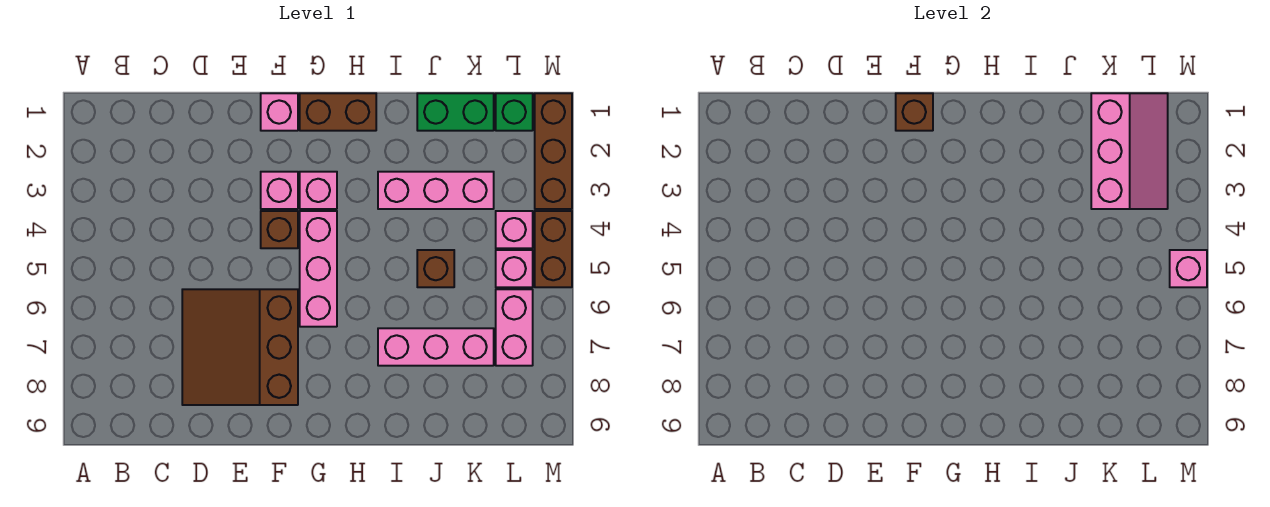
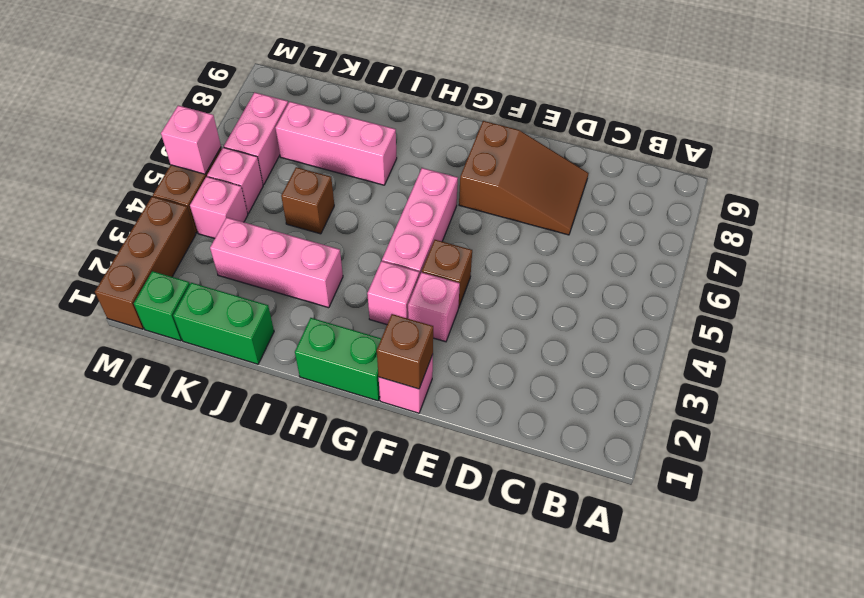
brown 3x3 slope [182,289,298,405] -> brown 2x3 slope [459,121,589,235]
brown 1x2 brick [300,93,376,131] -> green 1x2 brick [295,318,381,401]
pink 2x3 slope [1091,93,1168,209] -> none

